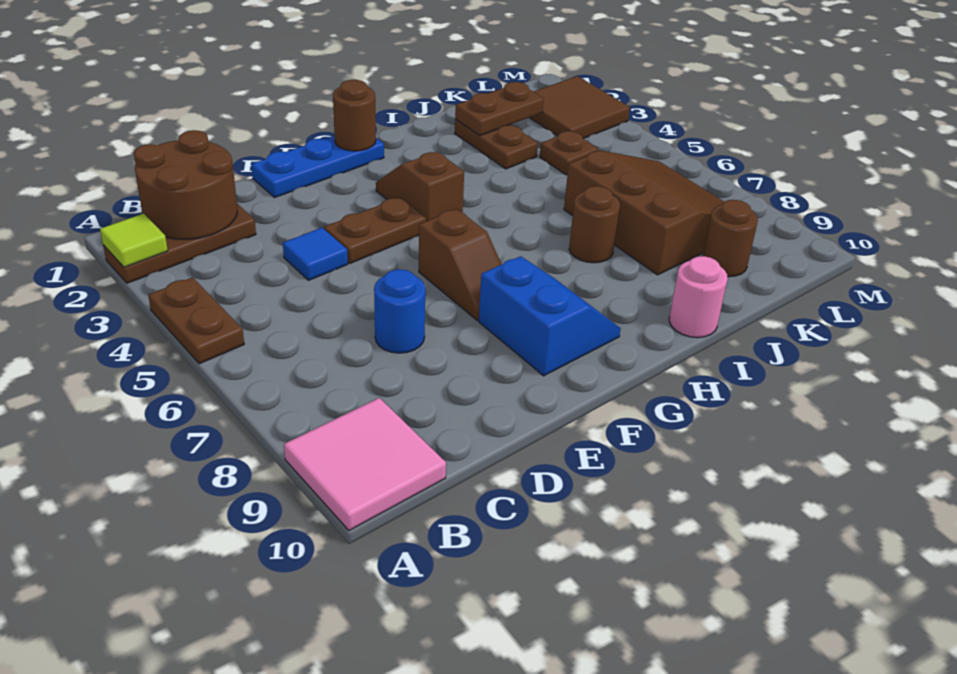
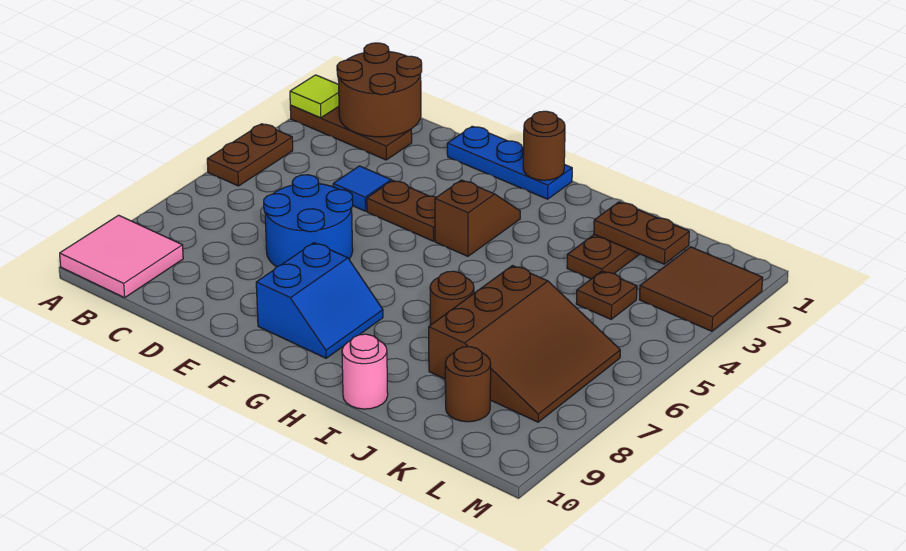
blue 1x1 round brick [374,269,425,353] -> blue 2x2 round brick [264,175,353,267]
brown 1x2 slope [419,209,502,320] -> none

